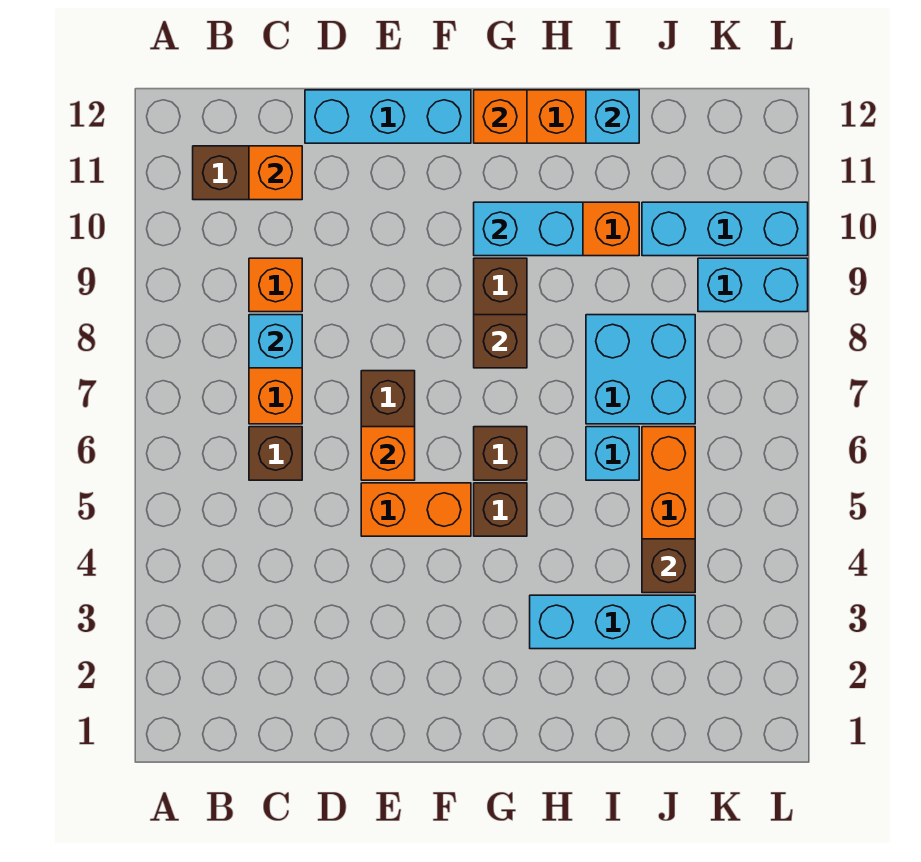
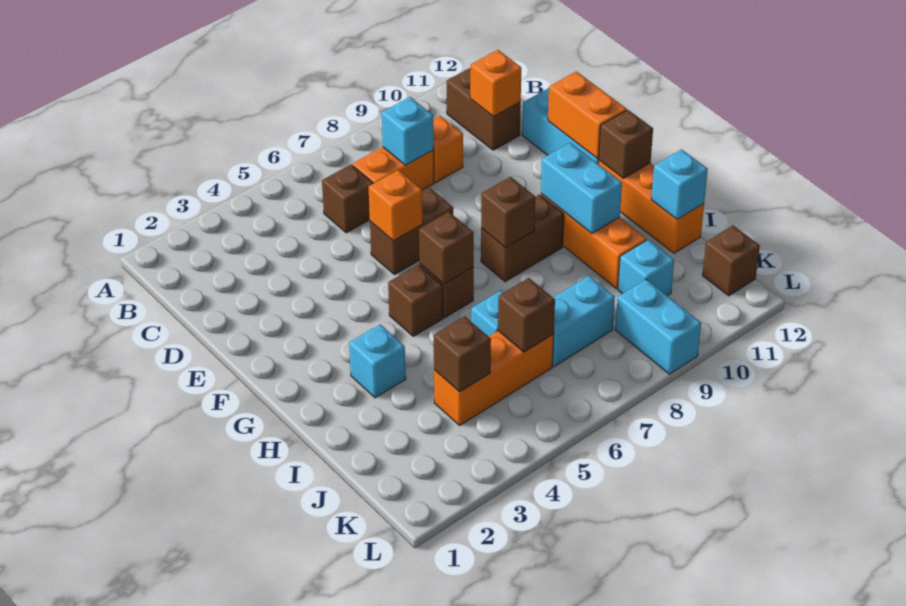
orange 1x2 brick [361,483,471,536] -> orange 1x2 brick moved to [548,71,627,158]
none -> brown 1x1 brick [419,212,474,284]
orange 1x1 brick [474,90,527,143] -> brown 1x1 brick [599,110,653,178]
cyan 1x3 brick [530,595,695,649] -> cyan 1x1 brick [349,324,406,398]
cyan 2x2 brick [586,315,695,424] -> cyan 1x2 brick [552,276,615,367]
none -> brown 1x1 brick [498,278,555,352]
cyan 1x3 brick [642,202,808,256] -> cyan 1x1 brick [618,240,674,296]
none -> brown 1x1 brick [702,226,760,296]

